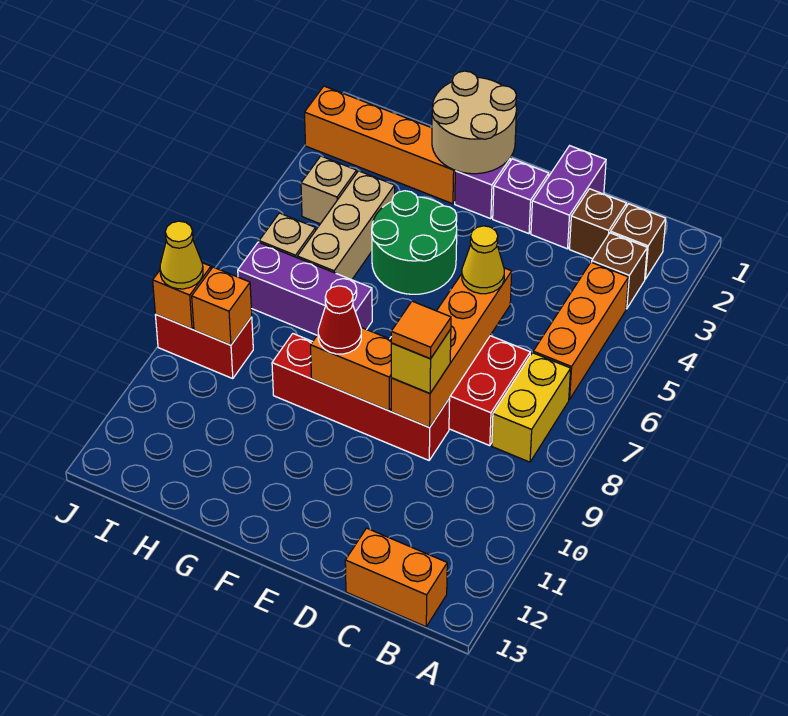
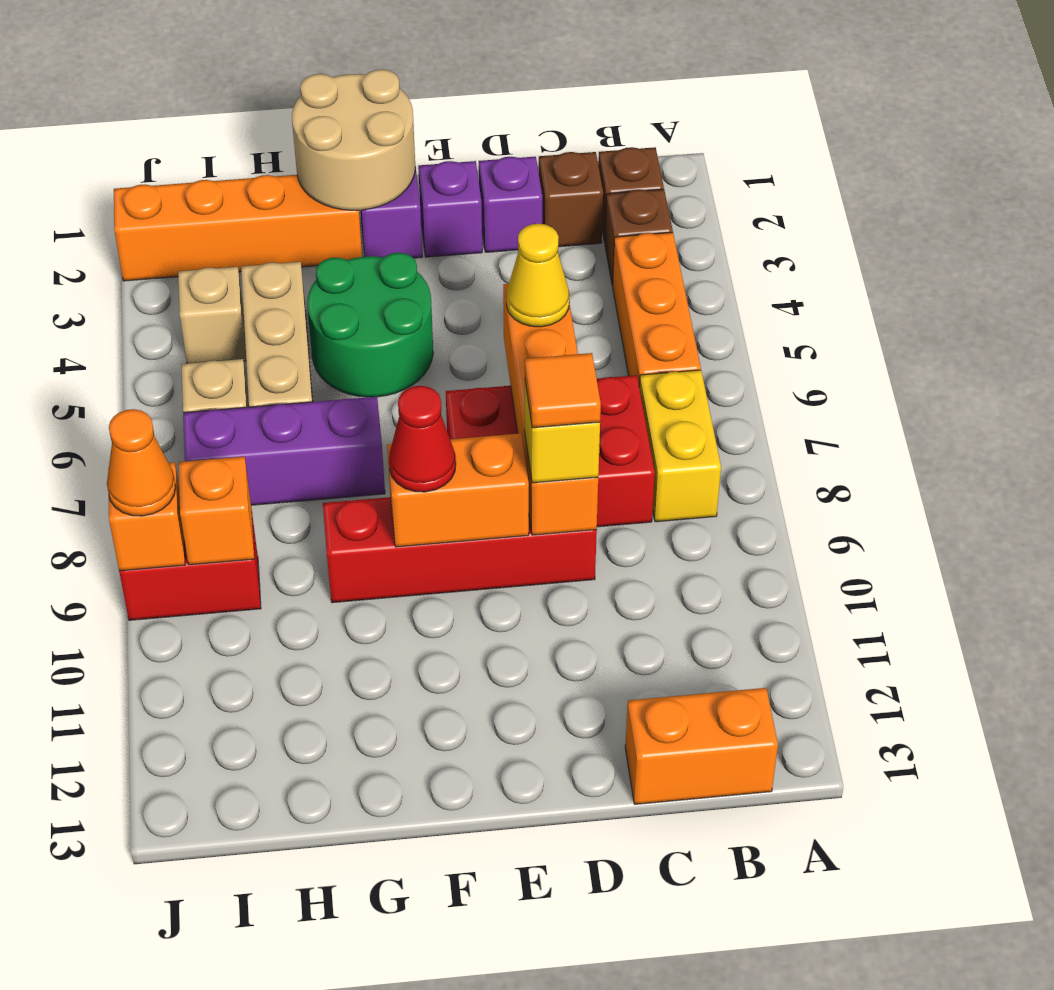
purple 1x2 brick [531,146,606,249] -> purple 1x1 brick [479,157,542,252]
yellow 1x1 cone [160,221,203,289] -> orange 1x1 cone [107,409,176,516]

